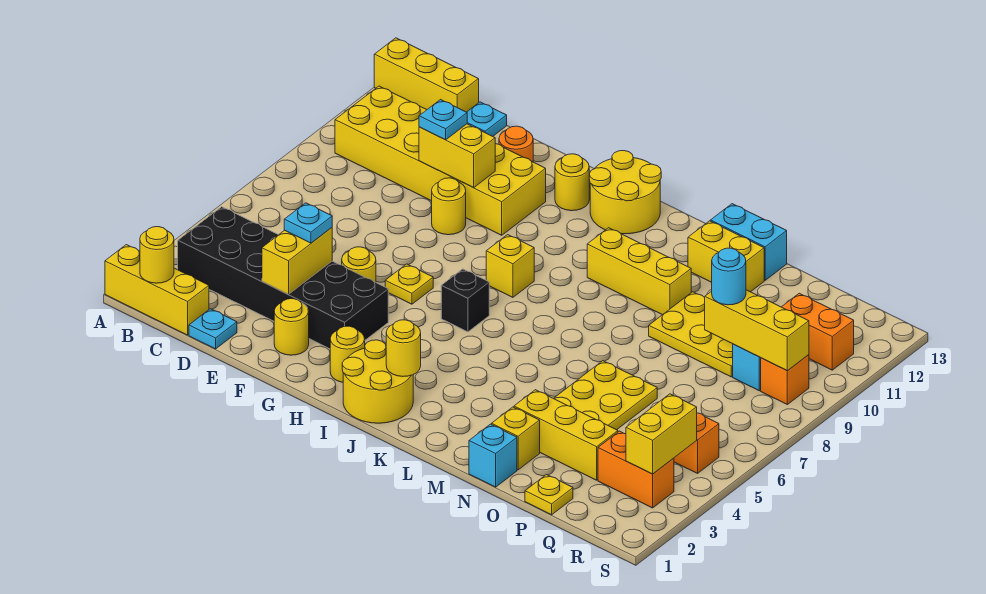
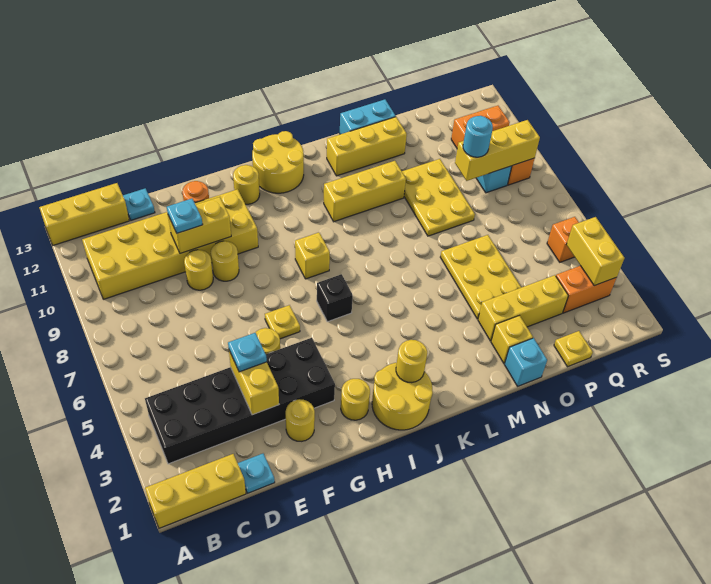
yellow 1x1 round brick [140,227,174,283] -> yellow 1x1 round brick moved to [184,250,213,290]
yellow 1x2 brick [688,221,764,292] -> yellow 1x3 brick [327,117,407,176]
yellow 2x3 plate [649,292,733,377] -> yellow 2x3 plate turned to [402,159,475,236]

